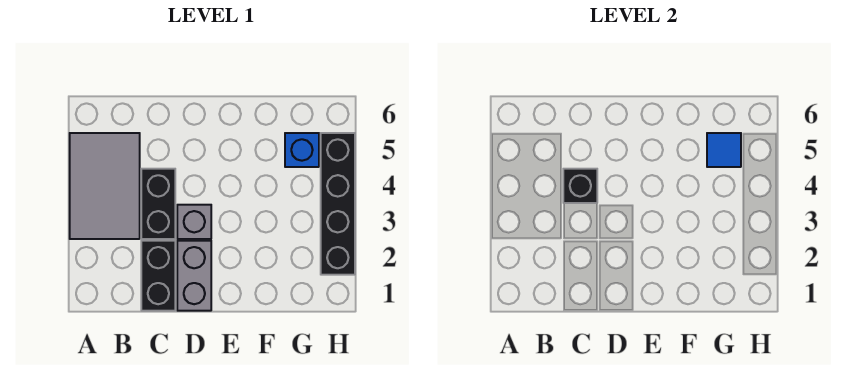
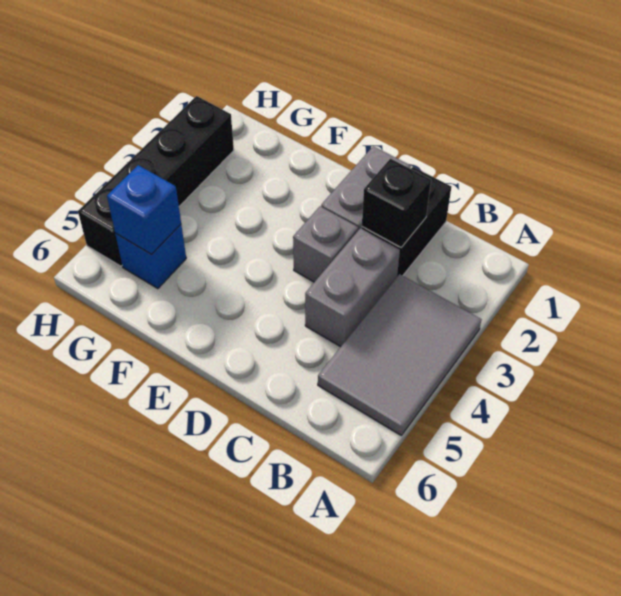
black 1x2 brick [141,169,175,239] -> grey 1x2 brick [305,228,400,347]
black 1x1 brick [563,169,597,203] -> black 1x1 brick moved to [362,159,431,247]
blue 1x1 tile [707,133,741,167] -> blue 1x1 brick [107,165,181,255]

